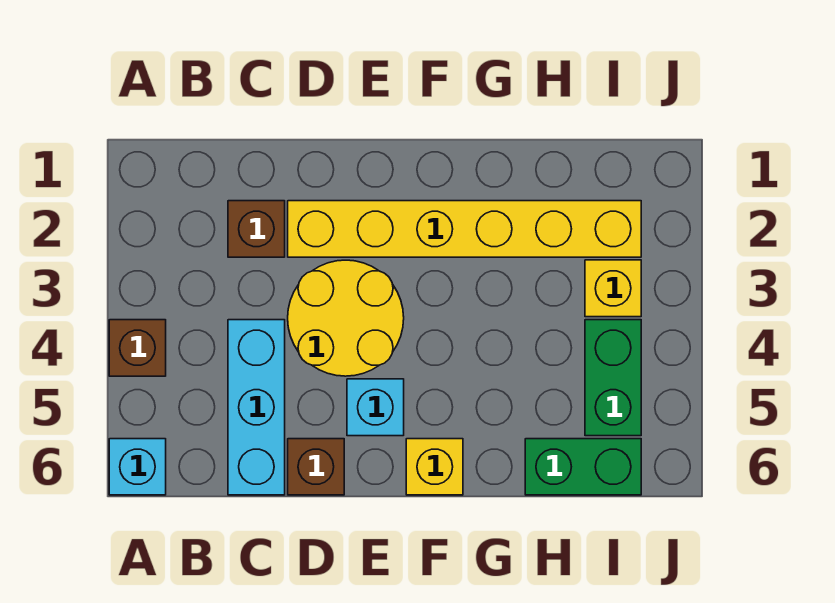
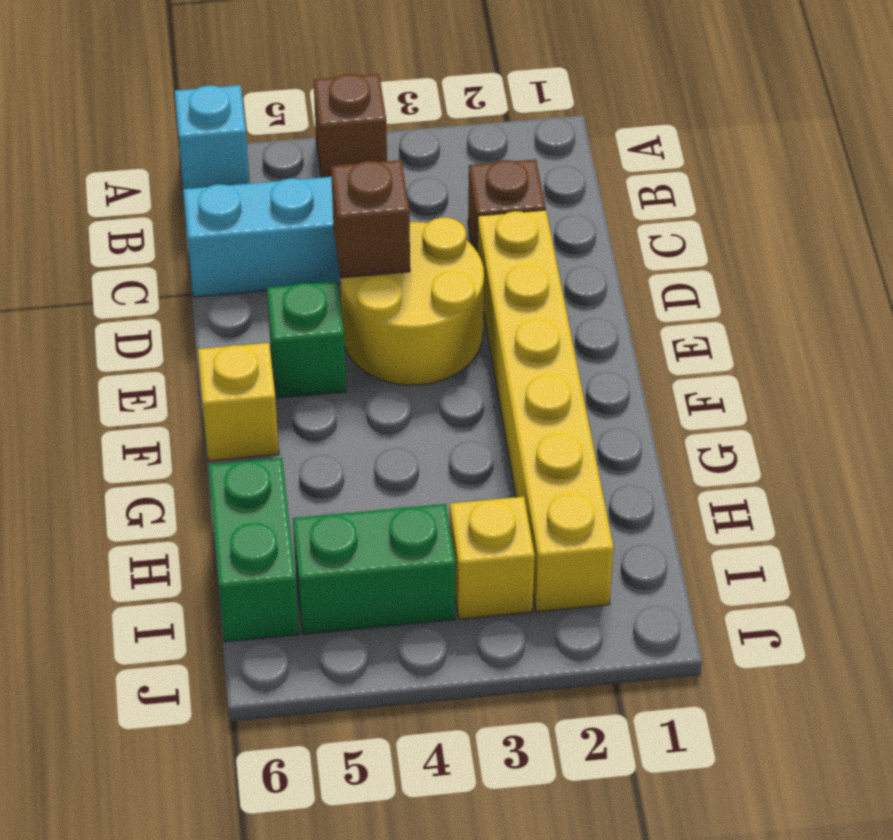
brown 1x1 brick [288,439,344,495] -> brown 1x1 brick moved to [331,160,410,278]
cyan 1x1 brick [347,379,404,436] -> green 1x1 brick [267,282,346,398]

